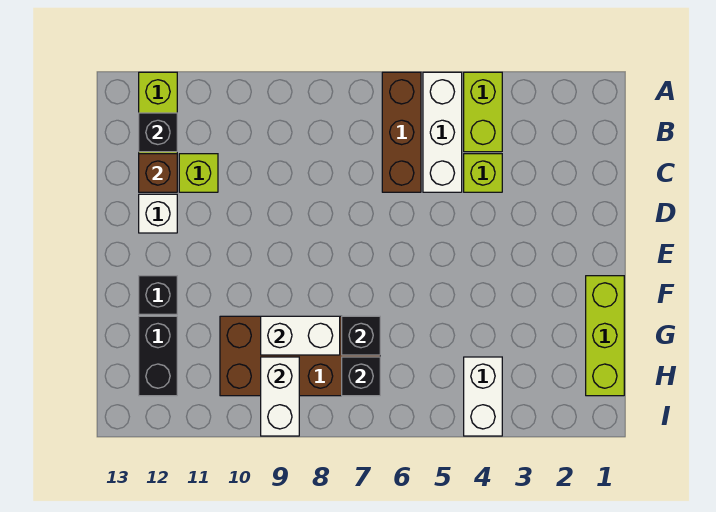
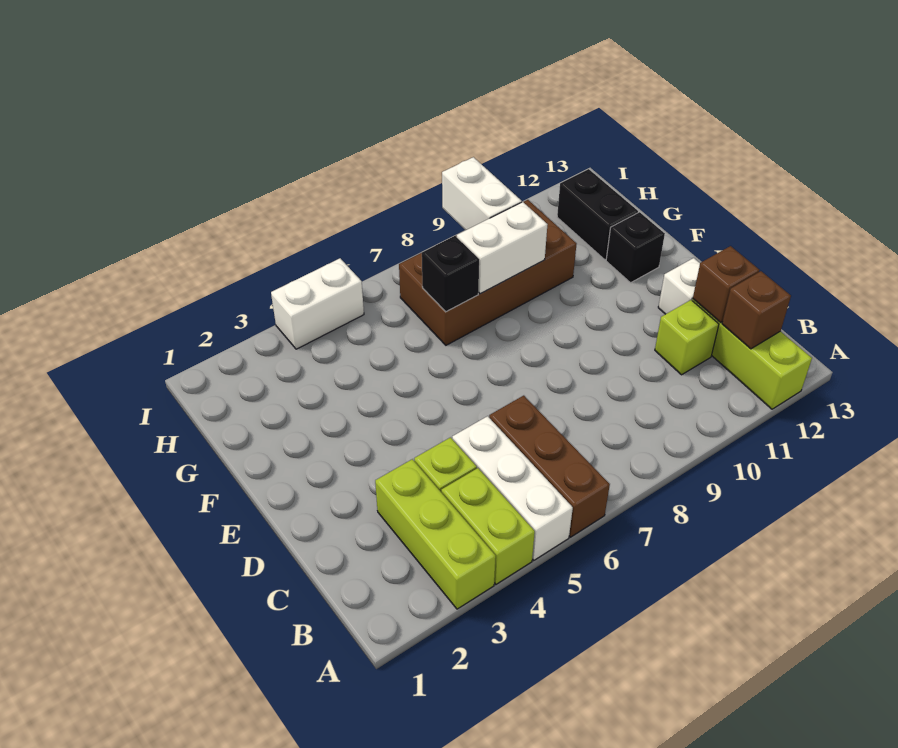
black 1x1 brick [139,113,177,152] -> brown 1x1 brick [722,271,791,349]
lime 1x3 brick [586,276,624,396] -> lime 1x3 brick moved to [375,459,496,609]
white 1x2 brick [464,357,502,436] -> white 1x2 brick turned to [271,258,364,349]
black 1x1 brick [342,357,380,396] -> none

